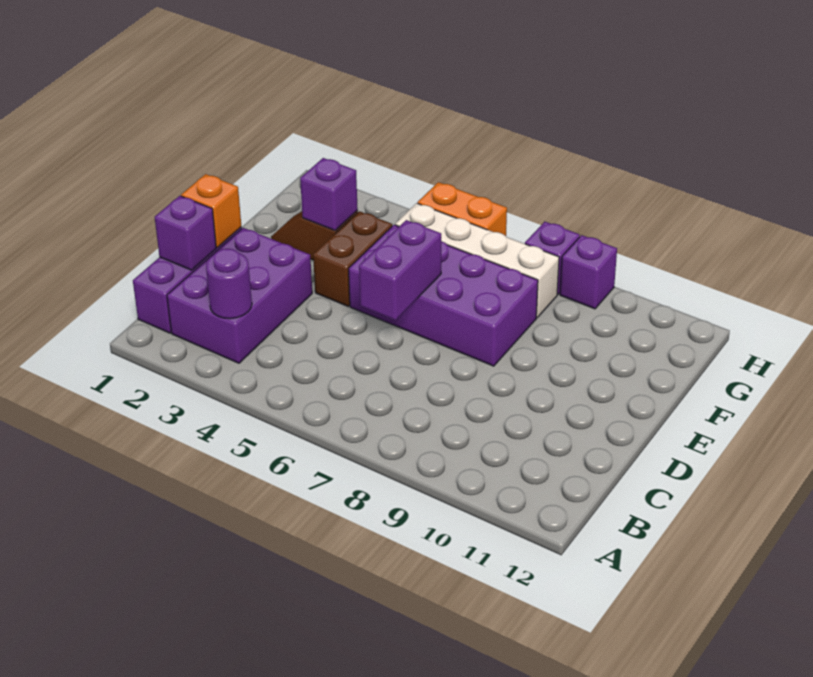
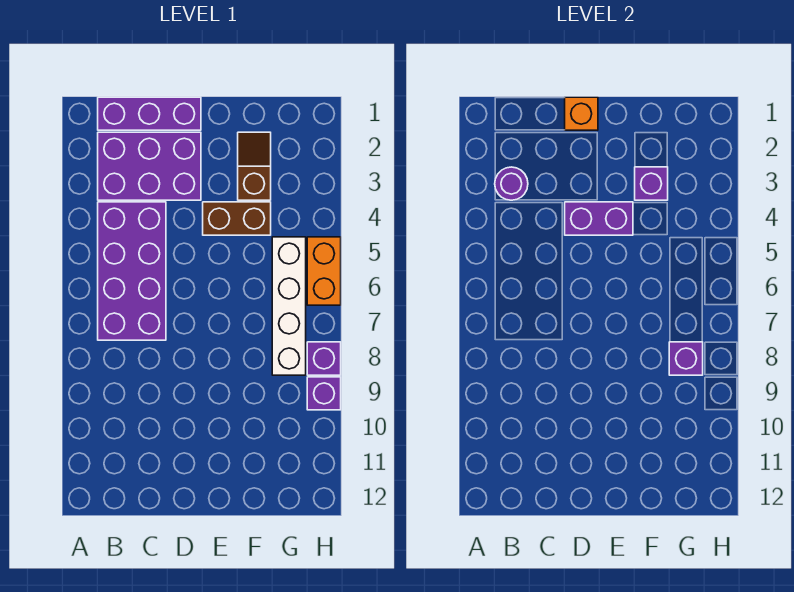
purple 1x1 brick [155,196,216,270] -> purple 1x1 brick moved to [669,342,703,375]
purple 1x2 brick [359,220,441,320] -> purple 1x2 brick moved to [565,202,633,235]
purple 2x4 brick [349,225,538,366] -> purple 2x4 brick moved to [98,202,166,340]

